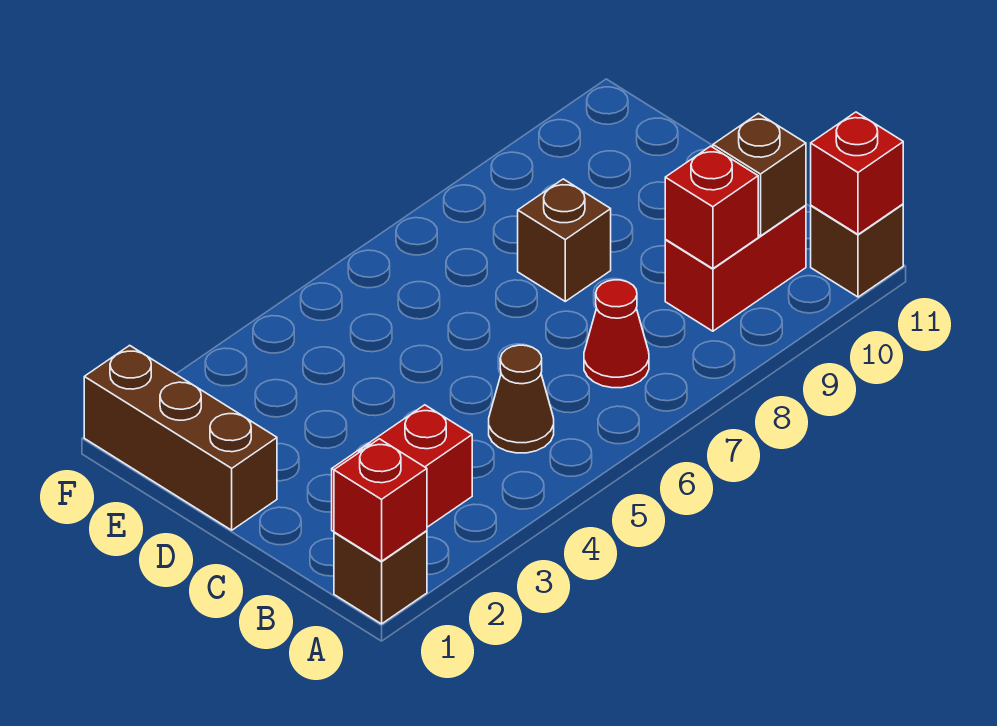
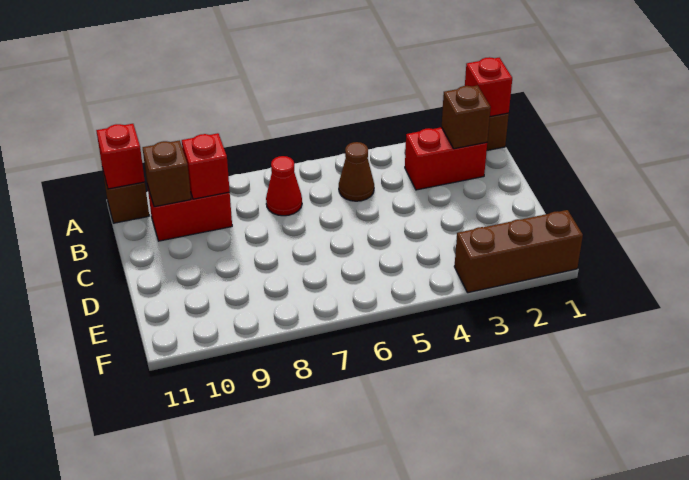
brown 1x3 brick [84,345,277,530] -> brown 1x3 brick turned to [454,210,583,293]
brown 1x1 brick [518,179,611,301] -> brown 1x1 brick moved to [442,86,491,149]

